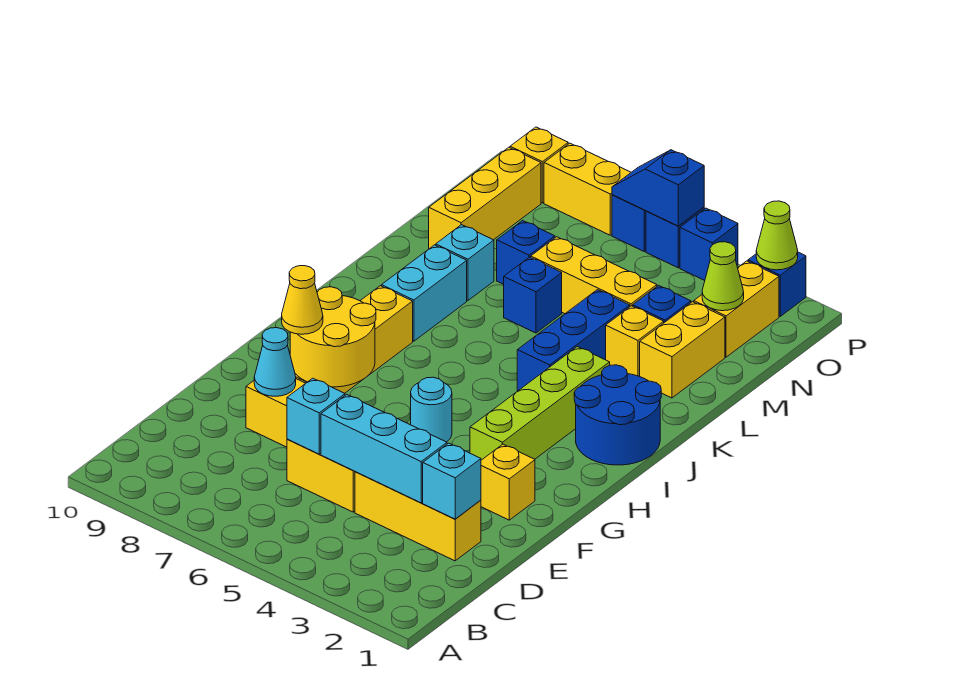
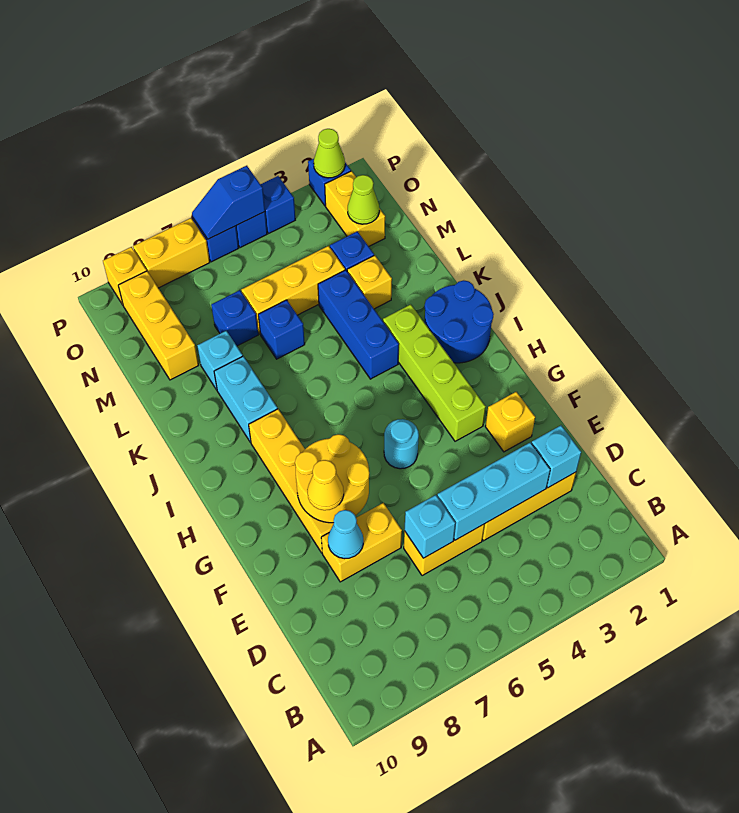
yellow 1x2 brick [640,302,725,398] -> none

